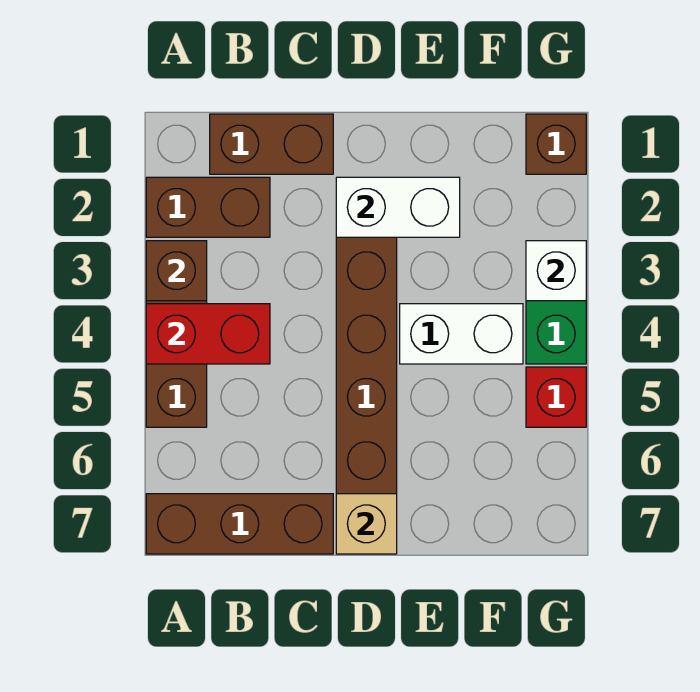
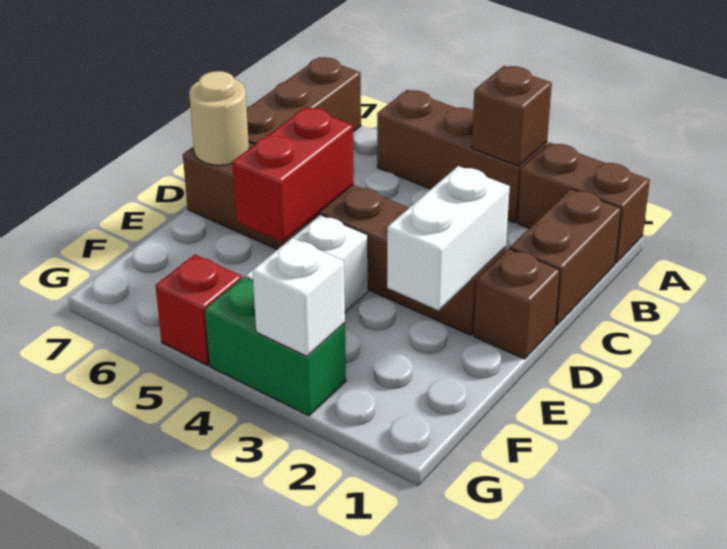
brown 1x2 brick [146,177,270,237] -> brown 1x2 brick turned to [518,143,650,263]
red 1x2 brick [146,304,270,364] -> red 1x2 brick moved to [232,107,354,242]
tan 1x1 brick [336,494,397,554] -> tan 1x1 round brick [189,71,249,165]
brown 1x1 brick [526,114,586,174] -> brown 1x1 brick moved to [474,248,560,359]

